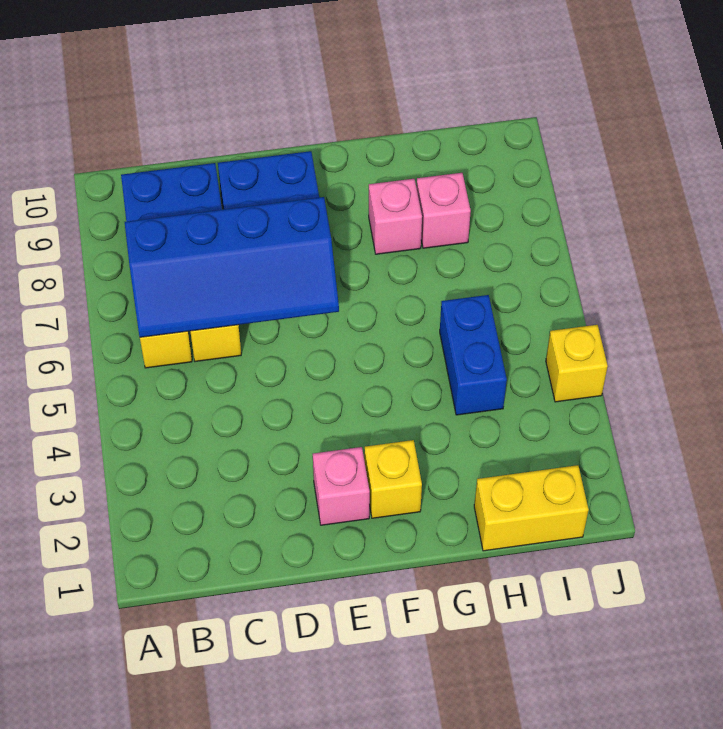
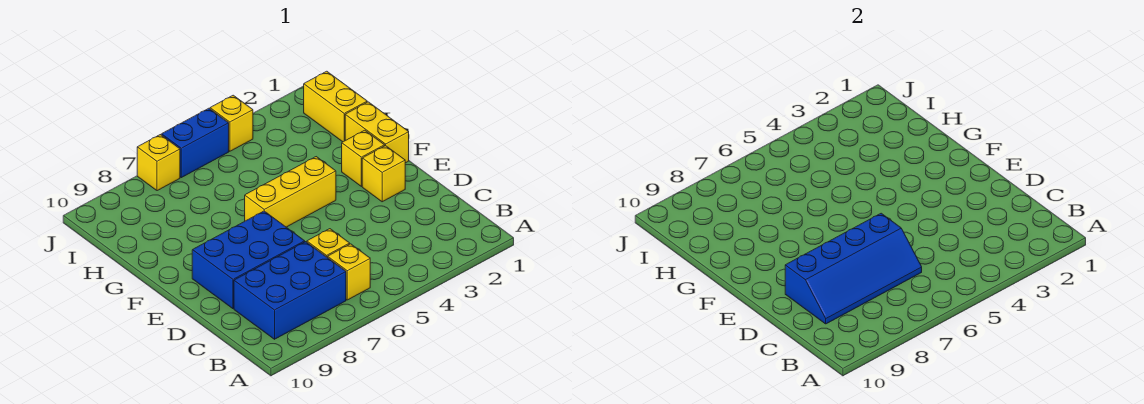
blue 2x4 slope [125,197,339,337] -> blue 2x4 slope turned to [785,213,922,324]
pink 1x1 brick [313,447,370,525] -> yellow 1x1 brick [362,146,405,202]
none -> yellow 1x2 brick [345,102,409,163]
none -> yellow 1x3 brick [245,157,336,227]
pink 1x1 brick [369,179,422,254] -> none
blue 1x2 brick [440,295,507,415] -> blue 1x2 brick moved to [162,108,229,178]
pink 1x1 brick [417,173,471,248] -> none
none -> yellow 1x1 brick [137,135,180,191]

